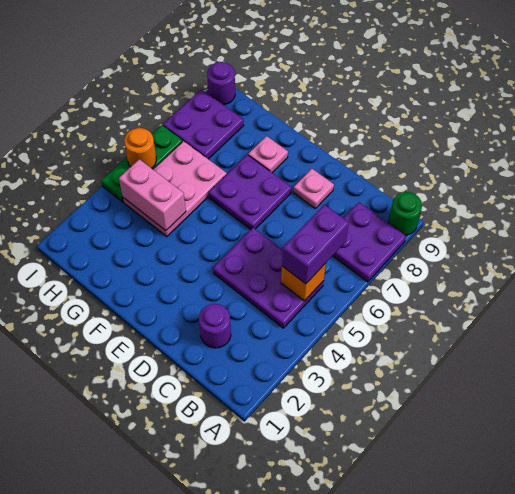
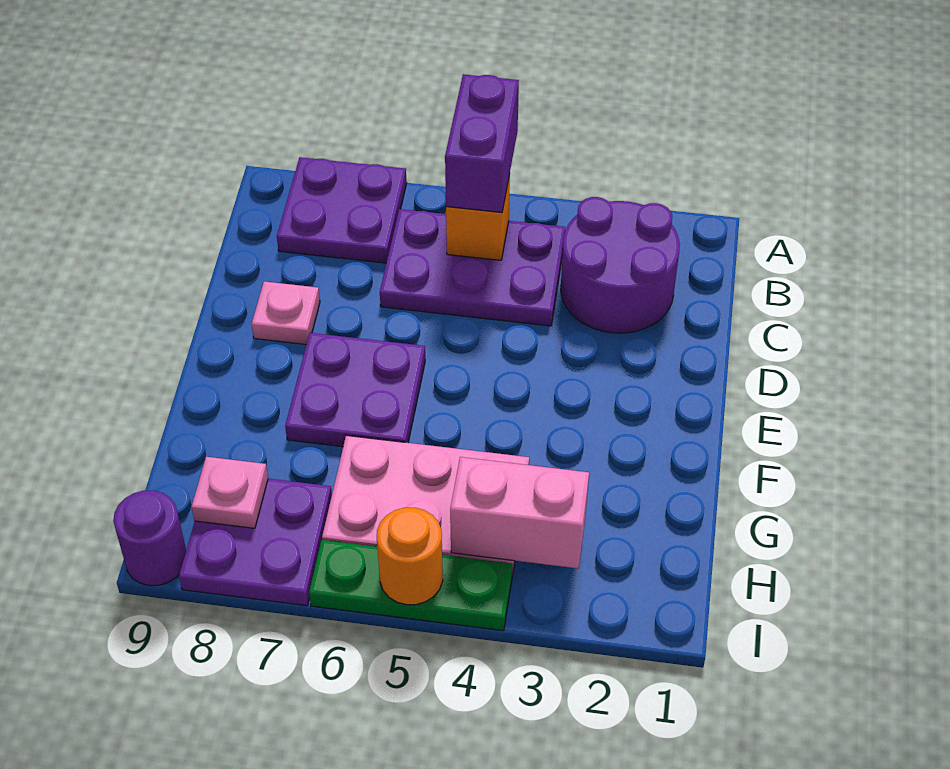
green 1x1 round brick [388,192,422,235] -> none
purple 2x3 plate [213,228,323,328] -> purple 2x3 plate turned to [380,209,565,326]
purple 1x2 brick [282,205,349,284] -> purple 1x2 brick turned to [445,74,519,212]
purple 1x1 round brick [199,304,231,348] -> purple 2x2 round brick [561,197,680,333]
pink 1x1 plate [248,136,288,173] -> pink 1x1 plate moved to [191,457,268,528]
pink 1x2 brick [119,159,186,231] -> pink 1x2 brick turned to [450,457,589,568]

